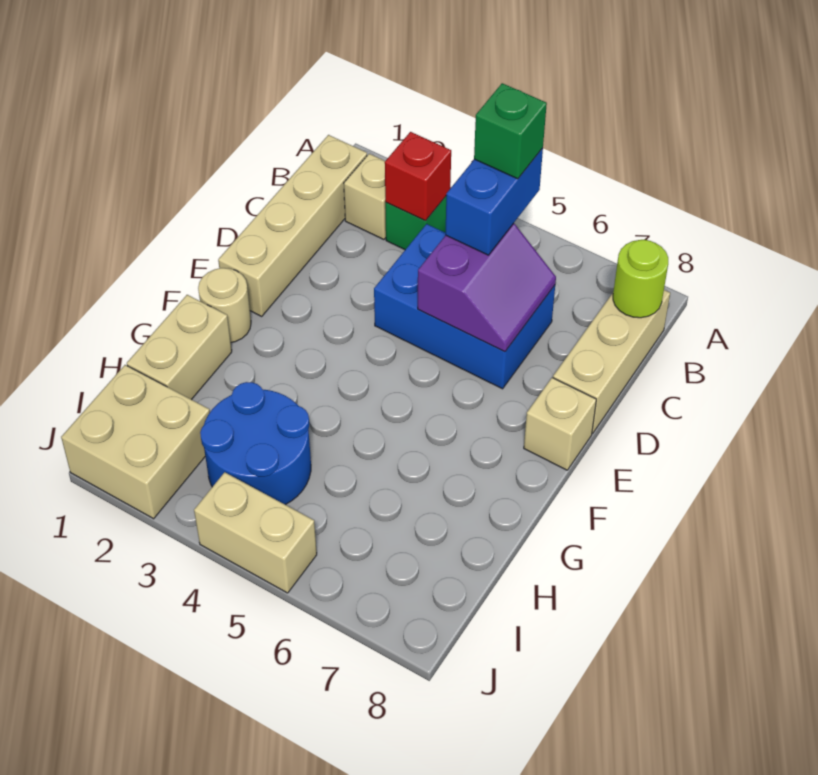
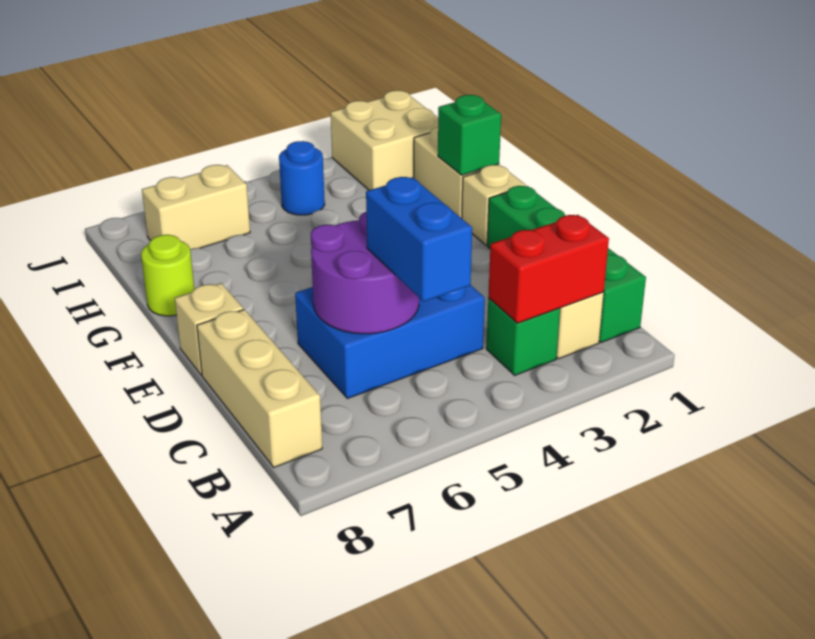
tan 1x4 brick [218,135,367,316] -> green 1x4 brick [487,186,646,342]
red 1x1 brick [385,132,451,221] -> red 1x2 brick [488,215,609,323]
green 1x1 brick [474,83,547,179] -> green 1x1 brick moved to [438,95,501,175]
lime 1x1 round brick [613,240,668,318] -> lime 1x1 round brick moved to [141,235,194,316]
purple 2x2 slope [418,223,556,352] -> purple 2x2 round brick [311,212,419,334]
tan 1x1 round brick [198,268,251,343] -> tan 1x1 brick [462,165,526,245]
blue 2x2 round brick [200,382,311,505] -> blue 1x1 round brick [279,141,325,215]
tan 1x2 brick [194,472,317,593] -> tan 1x2 brick moved to [142,165,250,249]

